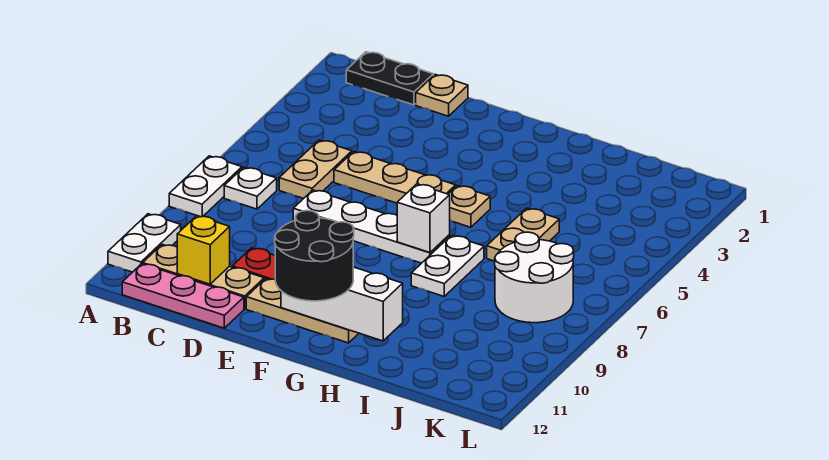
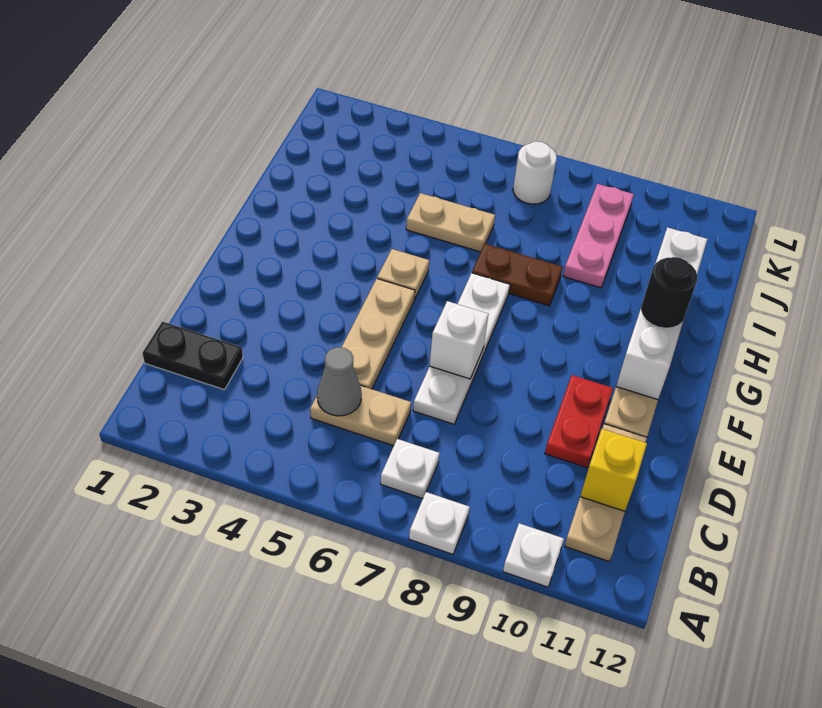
white 1x2 plate [169,156,242,217] -> white 1x1 plate [409,492,470,554]
white 1x2 plate [108,214,181,272] -> white 1x1 plate [503,523,564,587]
black 1x2 plate [346,52,433,105] -> black 1x2 plate turned to [142,322,243,390]
pink 1x3 plate [122,264,244,328] -> pink 1x3 plate moved to [563,184,634,288]
none -> grey 1x1 cone [317,347,362,416]
tan 1x1 plate [416,74,468,116] -> none
white 1x3 brick [281,267,403,341] -> white 1x4 brick [616,227,707,400]
black 2x2 round brick [275,210,354,301] -> black 1x1 round brick [642,257,697,327]
white 1x1 brick [397,184,450,253] -> white 1x1 brick moved to [430,301,488,379]
white 1x2 plate [411,235,484,296] -> brown 1x2 plate [472,244,563,306]
white 2x2 round brick [495,232,574,323] -> white 1x1 round brick [513,142,557,204]

